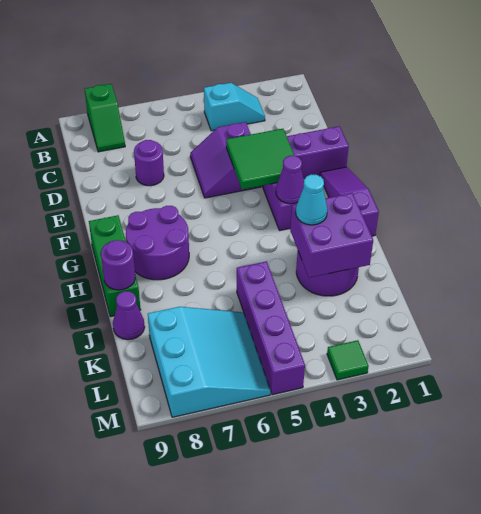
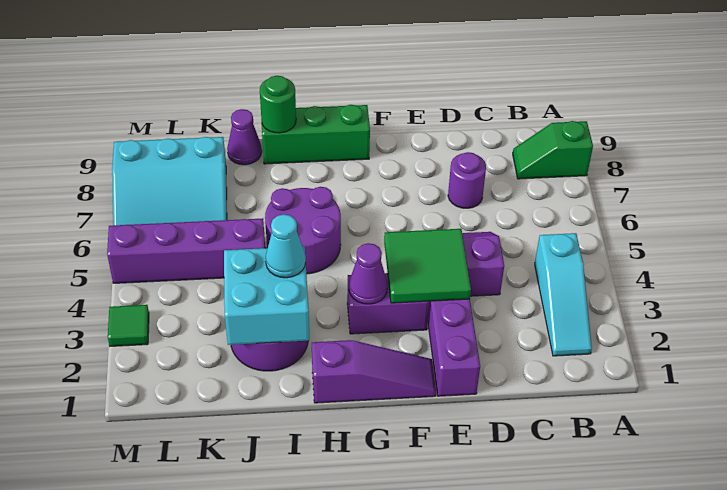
cyan 1x2 slope [204,83,265,131] -> cyan 1x3 slope [535,233,592,356]
purple 2x2 round brick [126,206,189,280] -> purple 2x2 round brick moved to [265,187,341,274]
purple 2x2 brick [290,193,373,278] -> cyan 2x2 brick [224,246,309,345]
purple 1x1 round brick [101,240,135,290] -> green 1x1 round brick [260,76,296,133]

